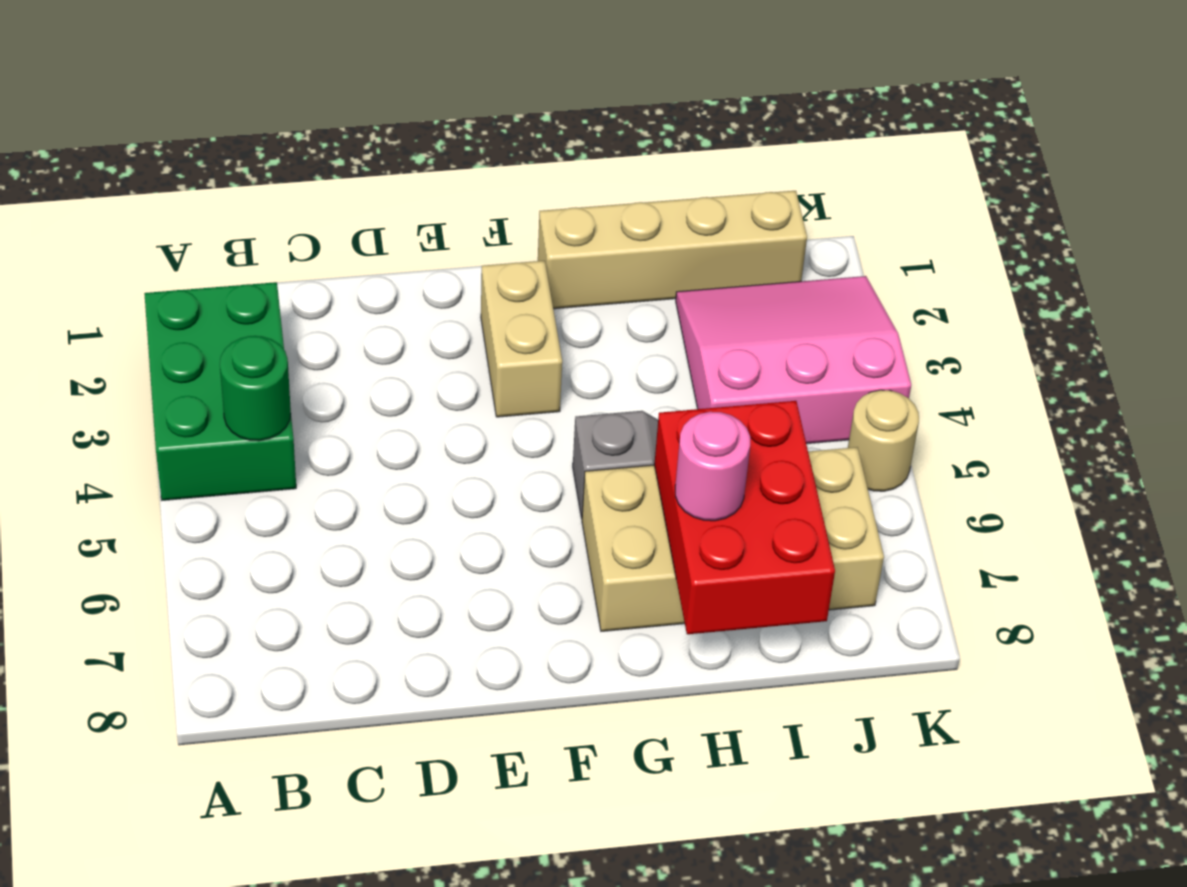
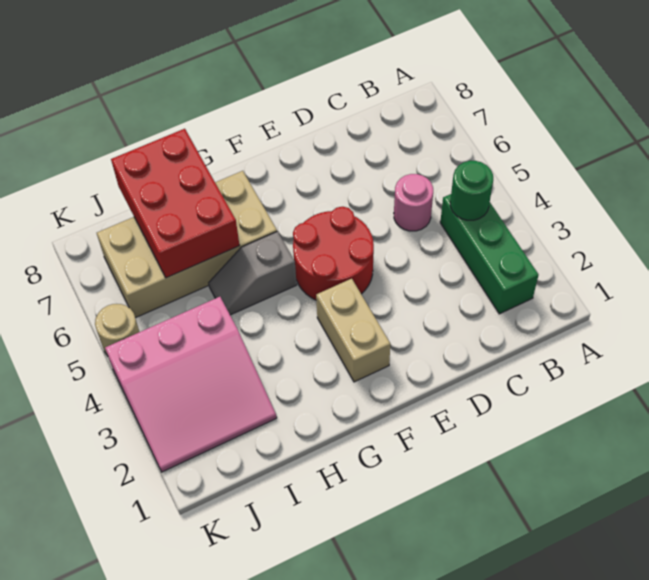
green 2x3 brick [144,282,296,500] -> green 1x3 brick [440,194,538,314]
none -> red 2x2 round brick [293,207,374,300]
tan 1x4 brick [538,191,807,309] -> none
pink 1x1 round brick [675,412,750,521] -> pink 1x1 round brick moved to [394,174,433,231]

